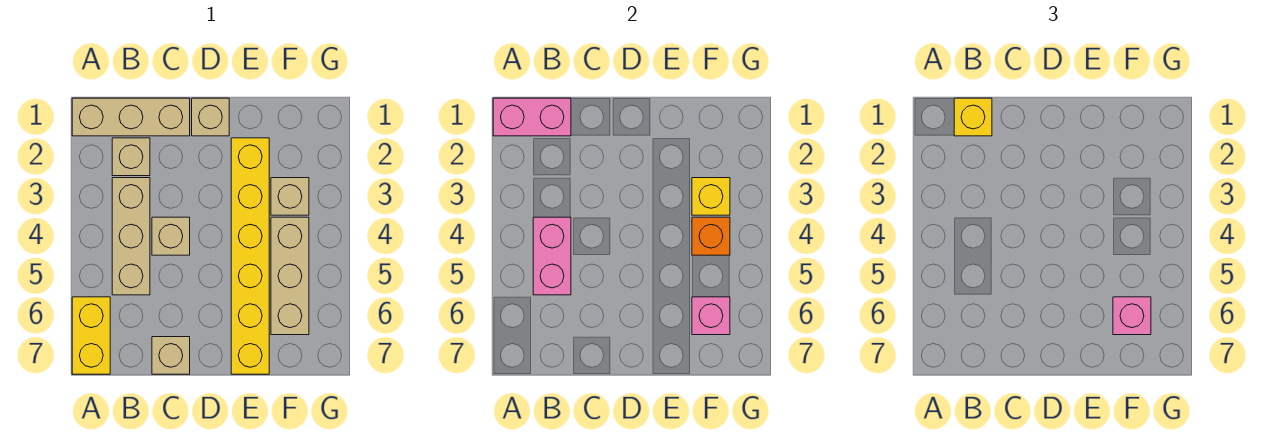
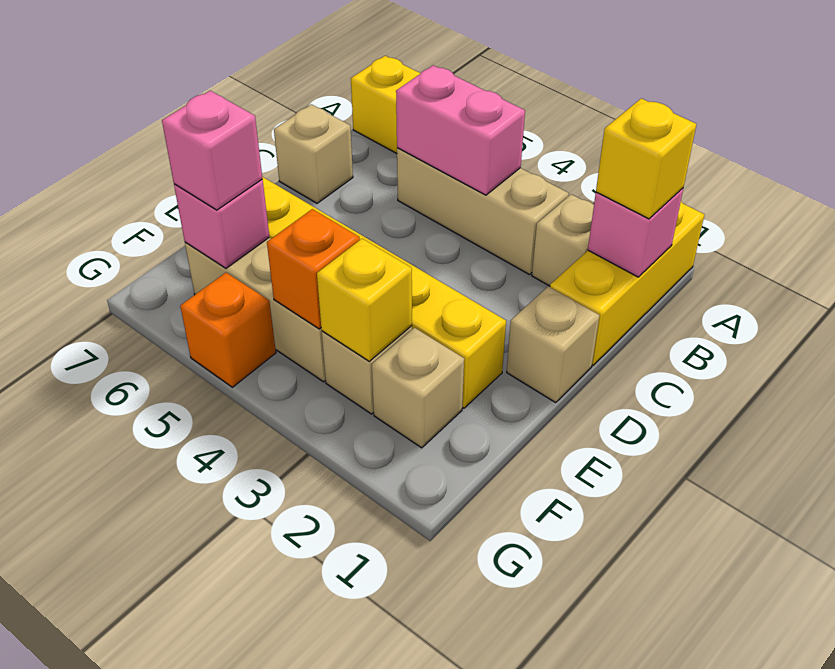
tan 1x3 brick [72,98,190,136] -> yellow 1x3 brick [550,202,704,365]
pink 1x2 brick [493,98,571,136] -> pink 1x1 brick [588,188,683,277]
tan 1x1 brick [152,217,190,255] -> tan 1x1 brick moved to [372,328,464,448]
none -> orange 1x1 brick [180,273,276,387]

